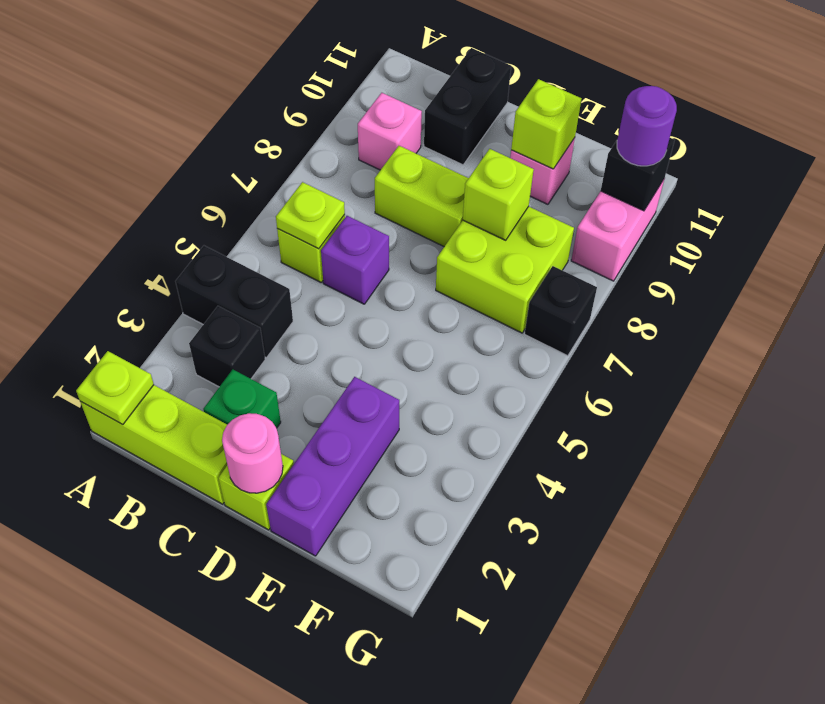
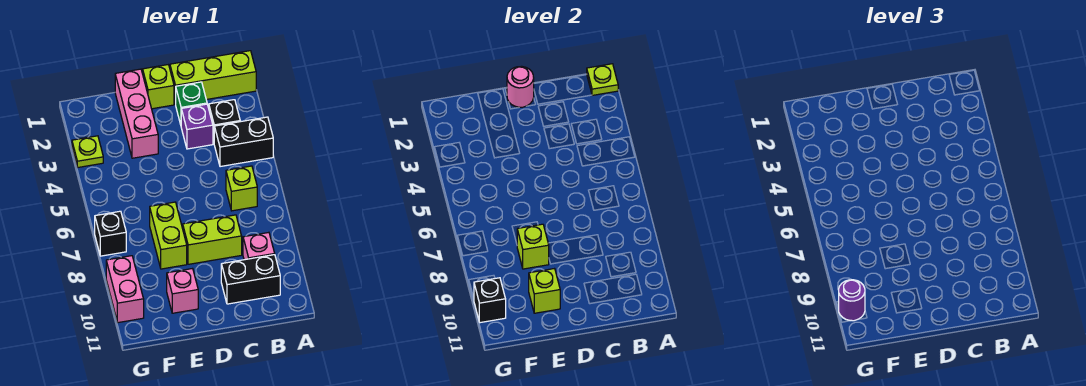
lime 1x1 plate [276,182,345,249] -> lime 1x1 plate moved to [72,136,103,167]
purple 1x1 brick [321,216,389,304] -> purple 1x1 brick moved to [181,104,213,149]
black 1x2 brick [424,48,511,165] -> black 1x2 brick turned to [221,255,280,304]
purple 1x3 brick [266,377,399,556] -> pink 1x3 brick [115,69,158,158]
lime 2x2 brick [436,206,574,333] -> lime 1x2 brick [150,202,187,269]

